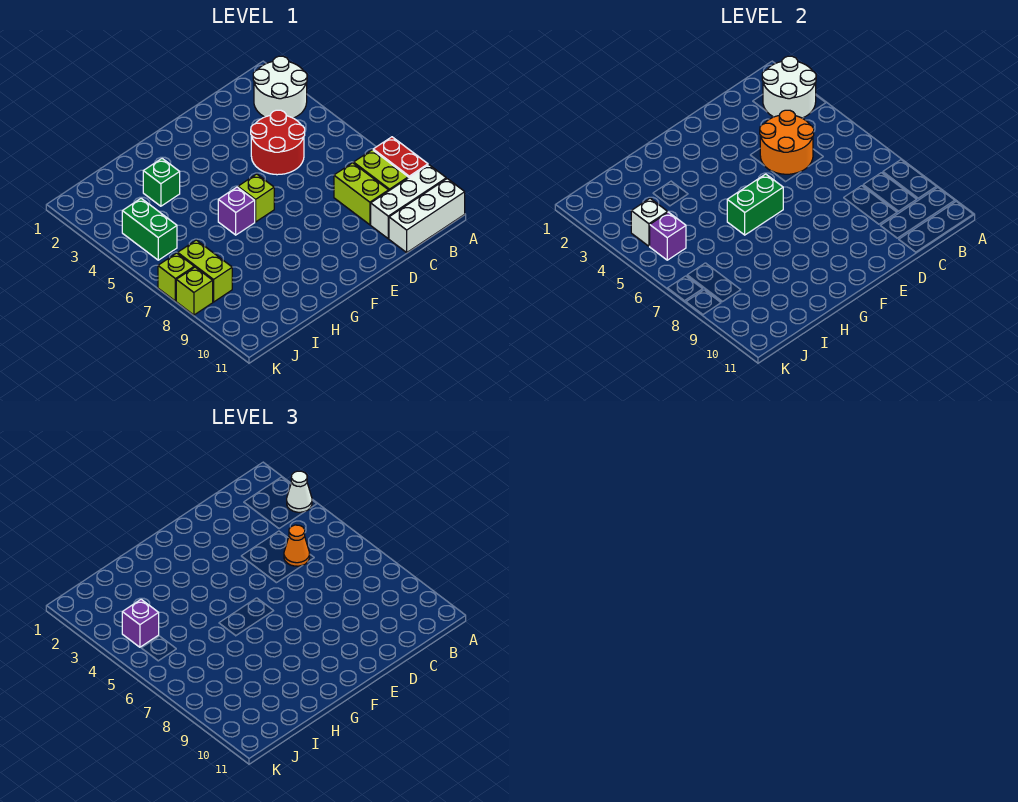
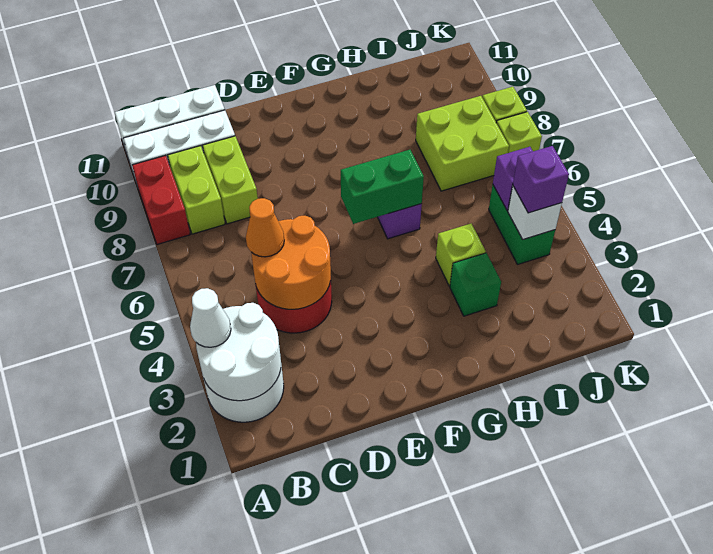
lime 1x1 brick [238,174,274,222] -> lime 1x1 brick moved to [436,224,486,286]
lime 1x2 brick [178,240,232,302] -> lime 2x2 brick [416,96,509,191]

